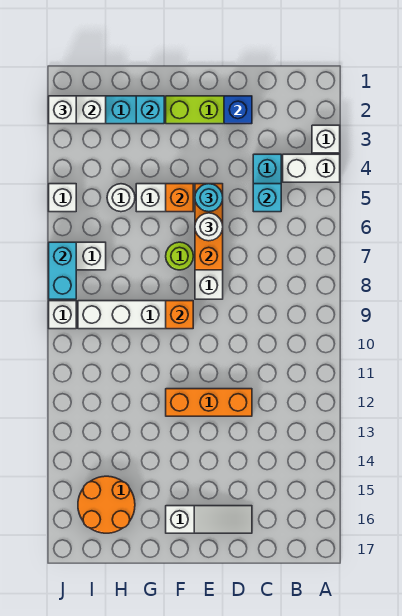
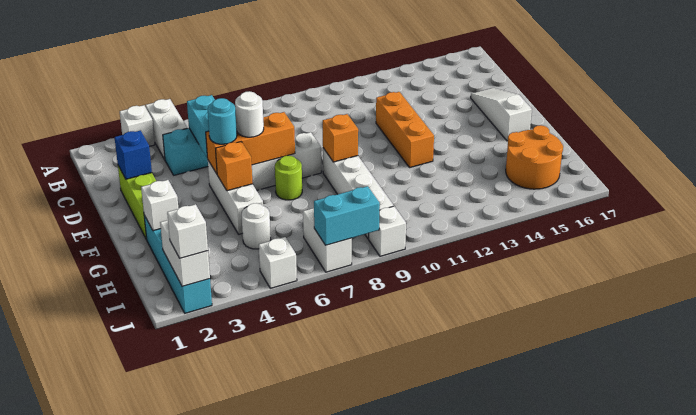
cyan 1x1 brick [253,184,281,212] -> cyan 1x2 brick [187,95,215,158]
cyan 1x1 brick [136,96,164,124] -> white 1x1 brick [141,180,179,231]

